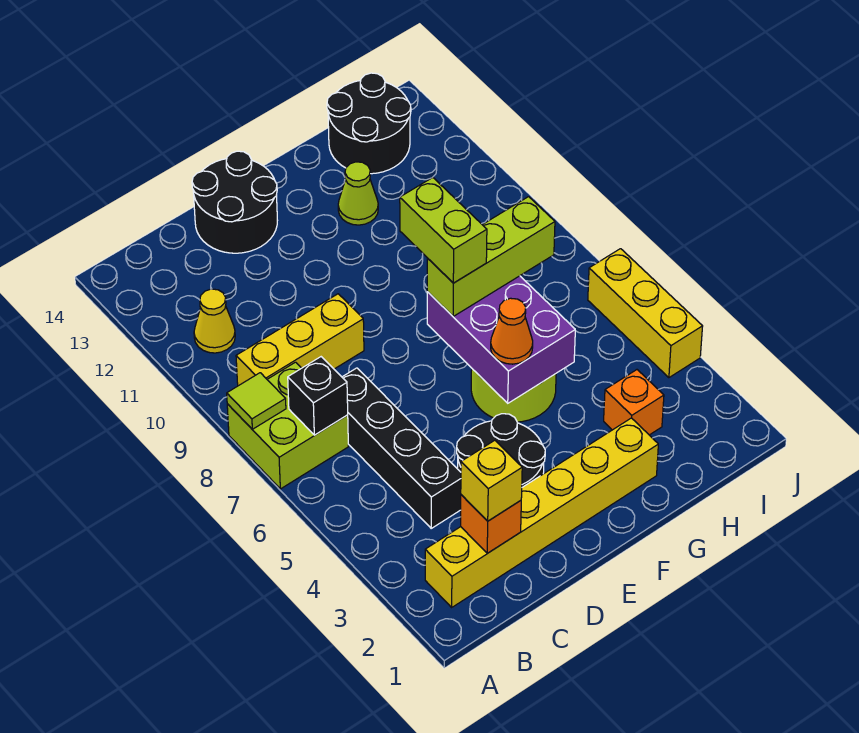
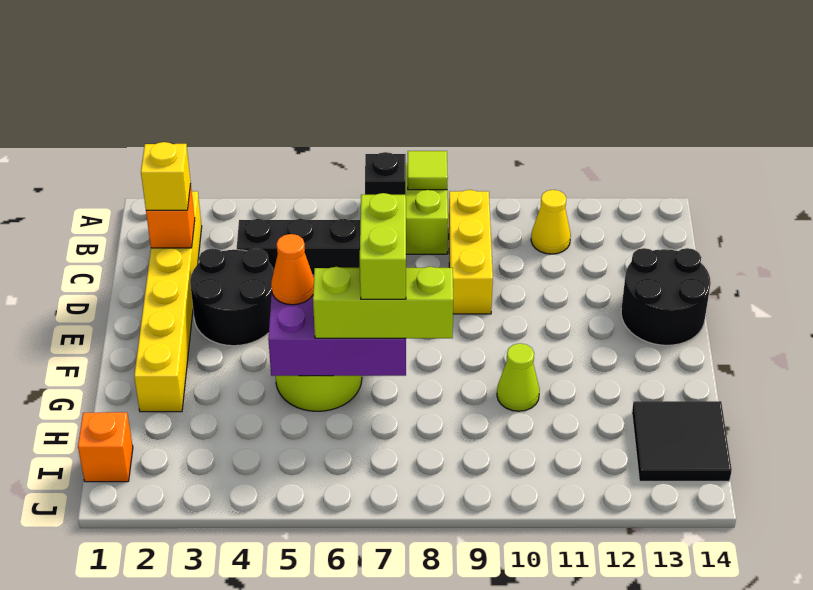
lime 1x3 brick [427,197,555,316] -> lime 1x3 brick turned to [313,267,453,338]
lime 1x2 brick [400,177,487,283] -> lime 1x2 brick turned to [360,193,406,299]
lime 1x1 cone [338,162,378,225] -> lime 1x1 cone moved to [497,343,540,411]
orange 1x1 brick [604,370,664,435] -> orange 1x1 brick moved to [78,412,133,482]
black 2x2 round brick [327,73,411,174] -> black 2x2 tile [632,401,732,481]
yellow 1x3 brick [588,249,703,378] -> none

